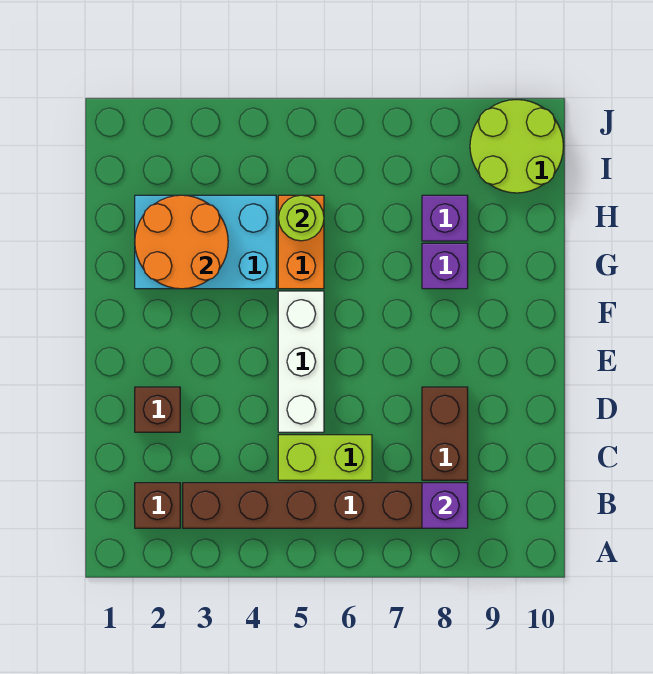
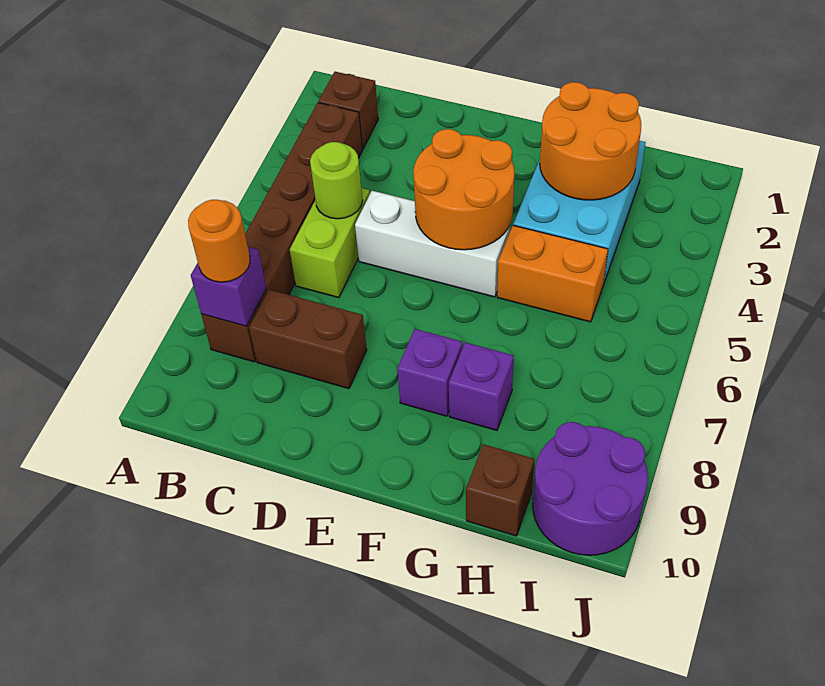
none -> orange 1x1 round brick [188,200,250,282]
brown 1x1 brick [135,387,180,432] -> brown 1x1 brick moved to [466,444,534,536]
none -> orange 2x2 round brick [413,129,514,250]
lime 1x1 round brick [278,195,324,241] -> lime 1x1 round brick moved to [310,142,363,219]
purple 1x1 brick [422,195,468,241] -> purple 1x1 brick moved to [397,329,463,416]
lime 2x2 round brick [470,100,563,193] -> purple 2x2 round brick [533,422,648,555]

